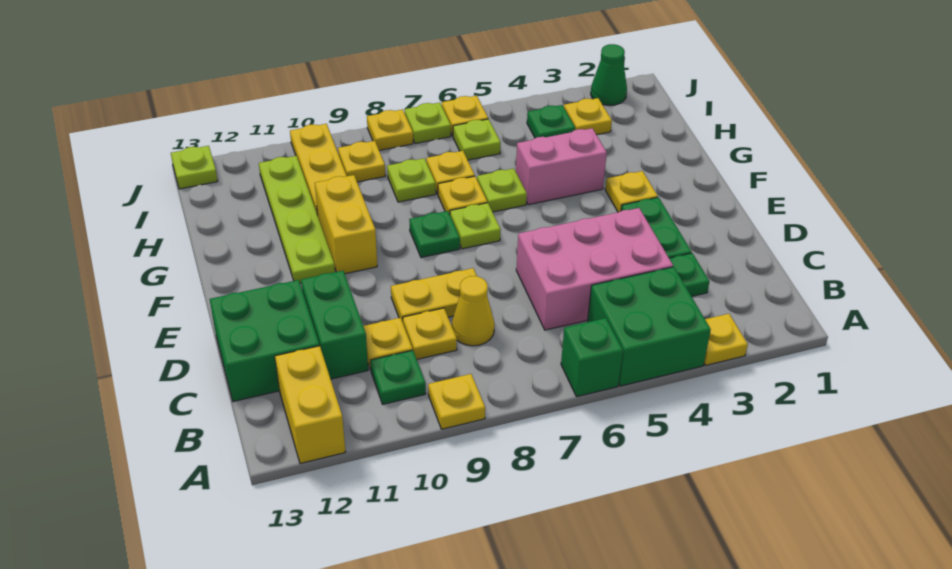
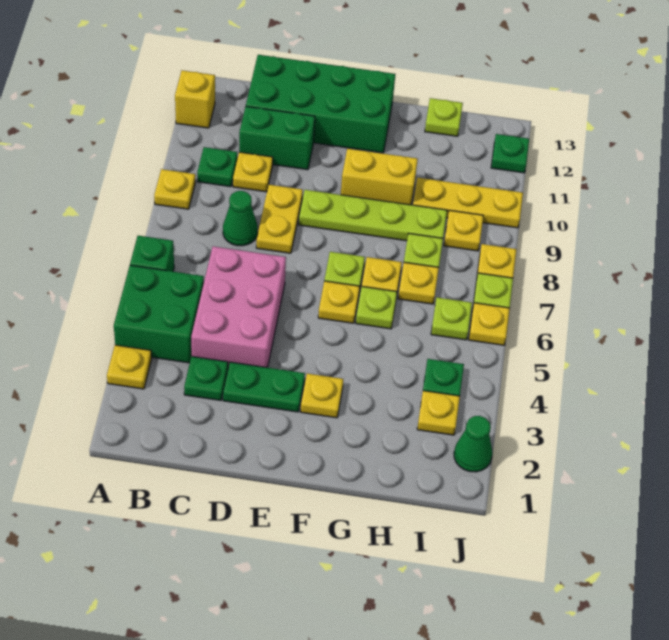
yellow 1x2 brick [275,346,345,464] -> yellow 1x1 brick [175,70,215,128]
yellow 1x1 cone [452,276,495,346] -> green 1x1 cone [223,191,258,246]
yellow 1x1 plate [403,308,457,359] -> yellow 1x1 plate moved to [318,281,360,323]
green 2x2 brick [210,280,319,402] -> green 2x4 brick [246,55,395,153]
green 1x1 plate [409,211,460,258] -> green 1x1 plate moved to [491,134,529,173]
lime 1x4 plate [259,156,335,283] -> lime 1x4 plate moved to [299,190,447,241]
pink 1x2 brick [516,128,607,205] -> none
lime 1x1 plate [171,146,218,189] -> lime 1x1 plate moved to [425,98,463,136]

